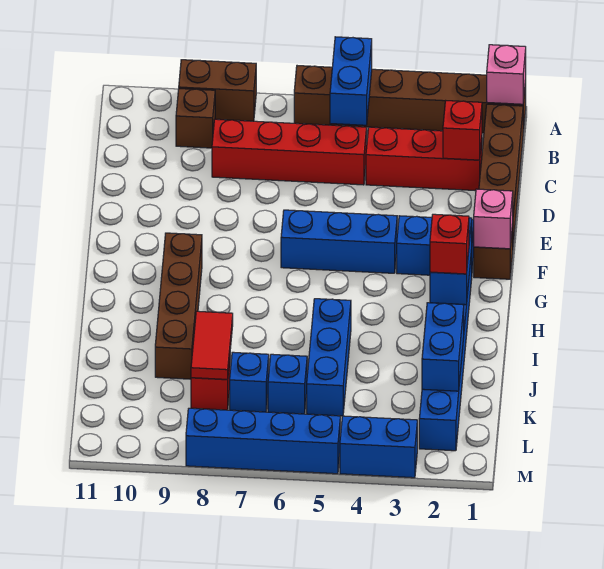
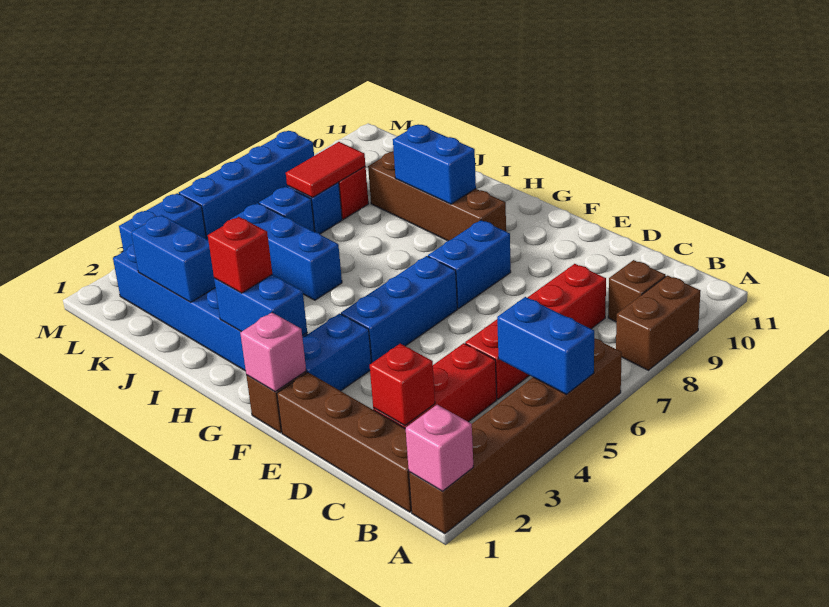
none -> blue 1x2 brick [428,220,511,308]
none -> blue 1x2 brick [393,125,476,204]
red 1x2 tile [191,311,233,379] -> red 1x2 tile turned to [286,142,365,198]

